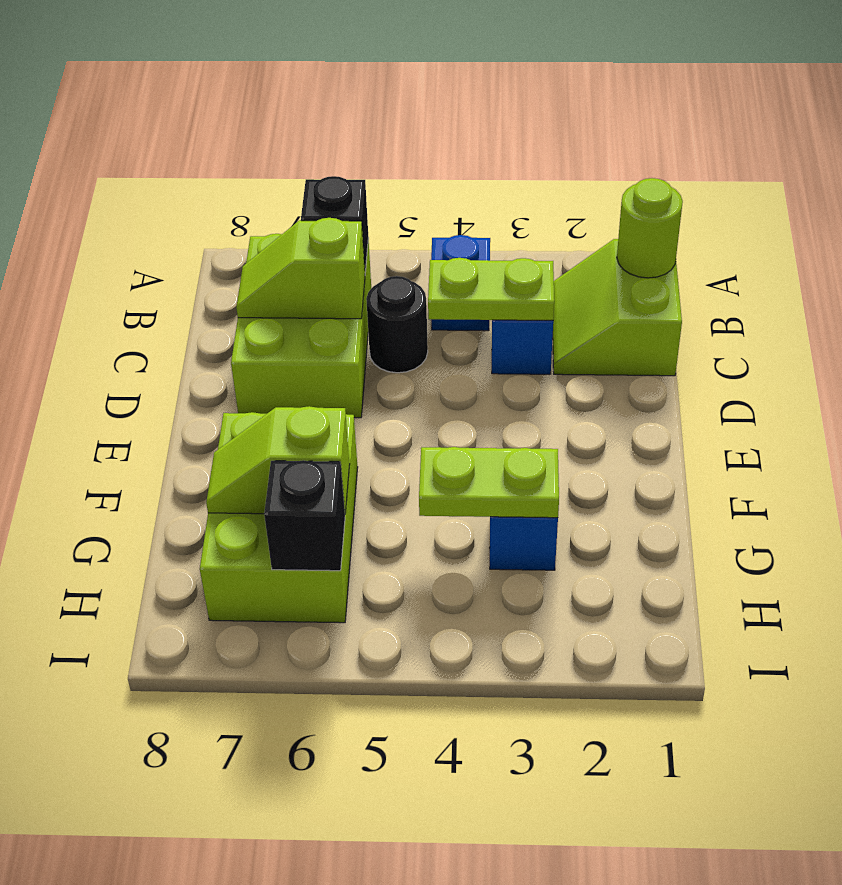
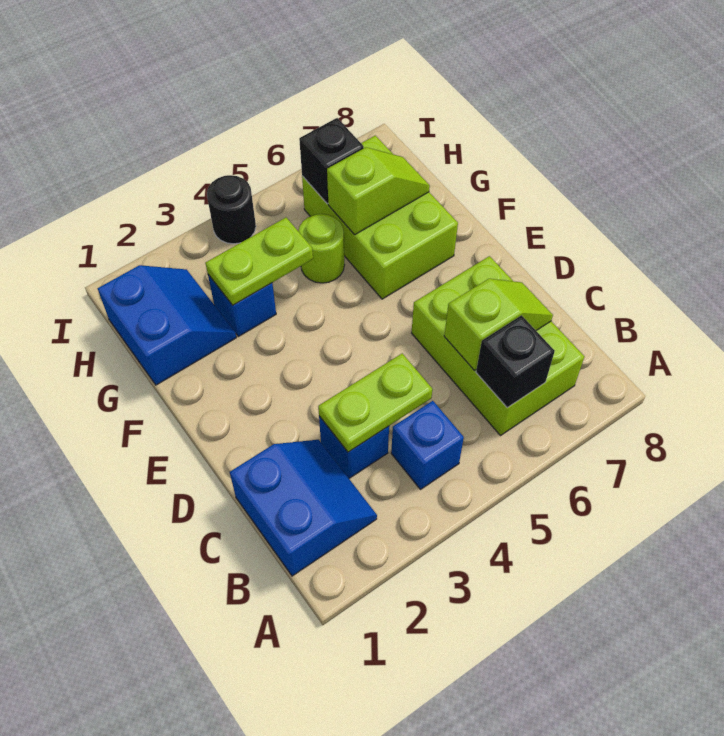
lime 2x2 slope [553,239,682,376] -> blue 2x2 slope [230,440,377,576]
lime 1x1 round brick [617,178,683,278] -> lime 1x1 round brick moved to [298,214,344,283]
black 1x1 round brick [366,276,428,373] -> black 1x1 round brick moved to [207,175,256,244]
none -> blue 2x2 slope [98,265,236,385]

